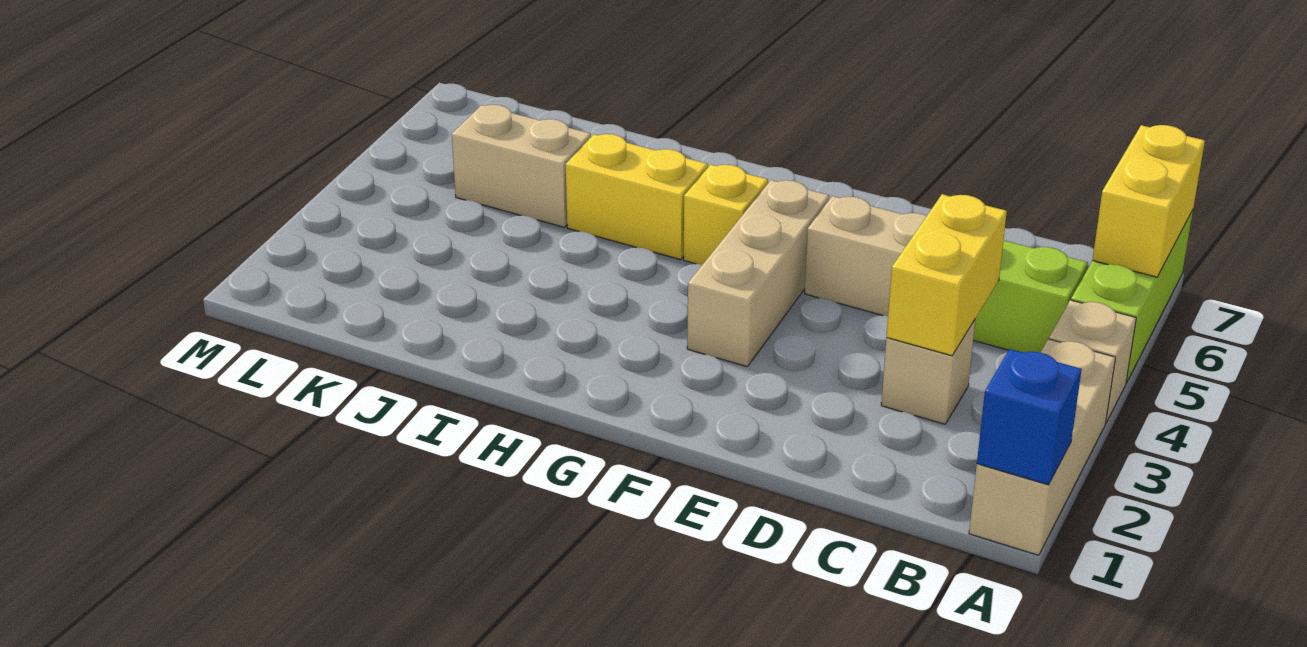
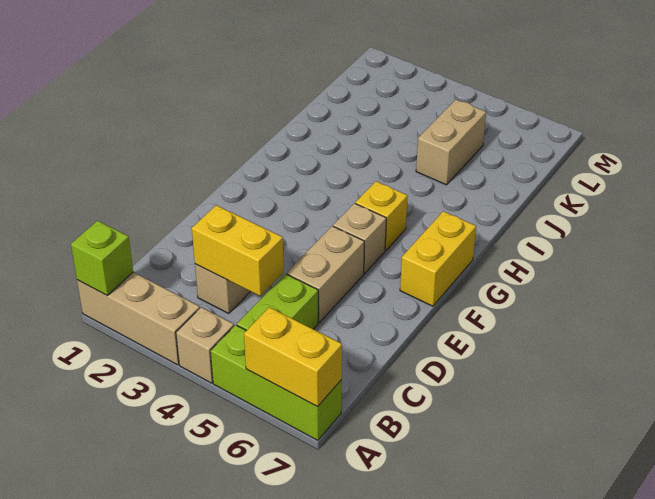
blue 1x1 brick [977,349,1082,485] -> lime 1x1 brick [71,221,133,295]
tan 1x3 brick [687,180,829,367] -> tan 1x1 brick [333,203,386,274]
yellow 1x2 brick [566,134,708,260] -> yellow 1x2 brick moved to [400,211,476,306]

